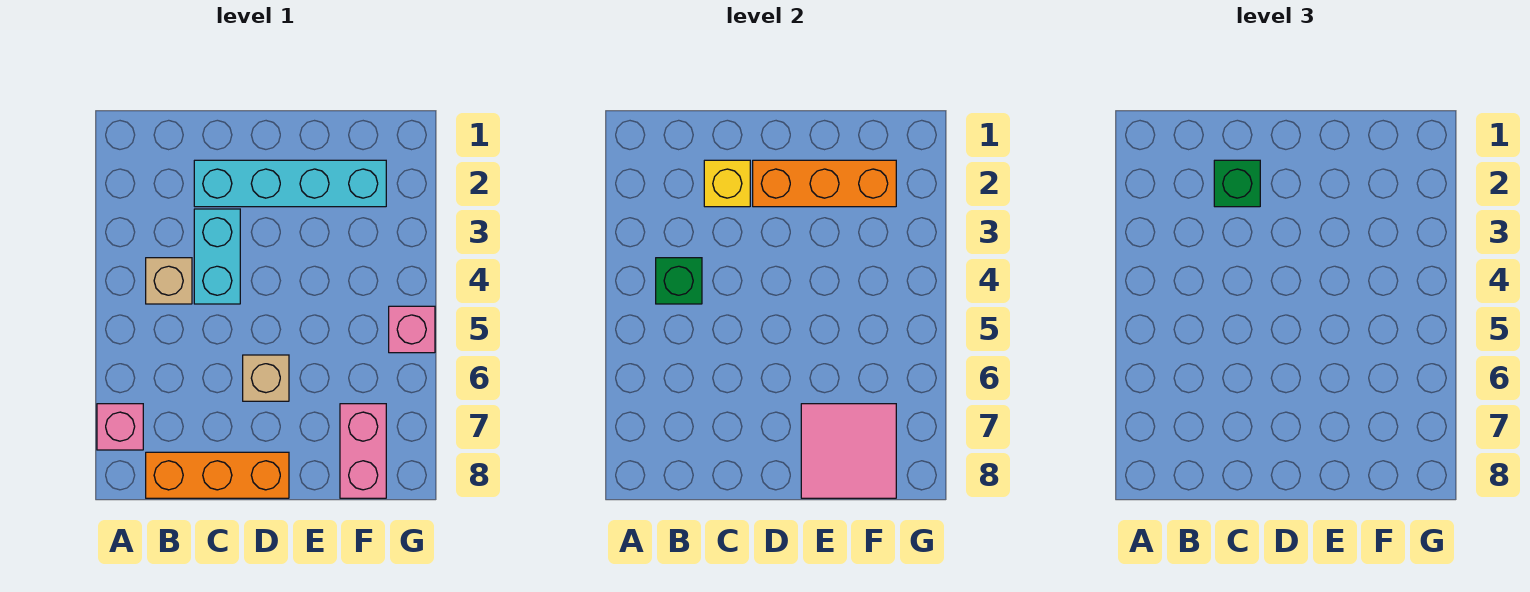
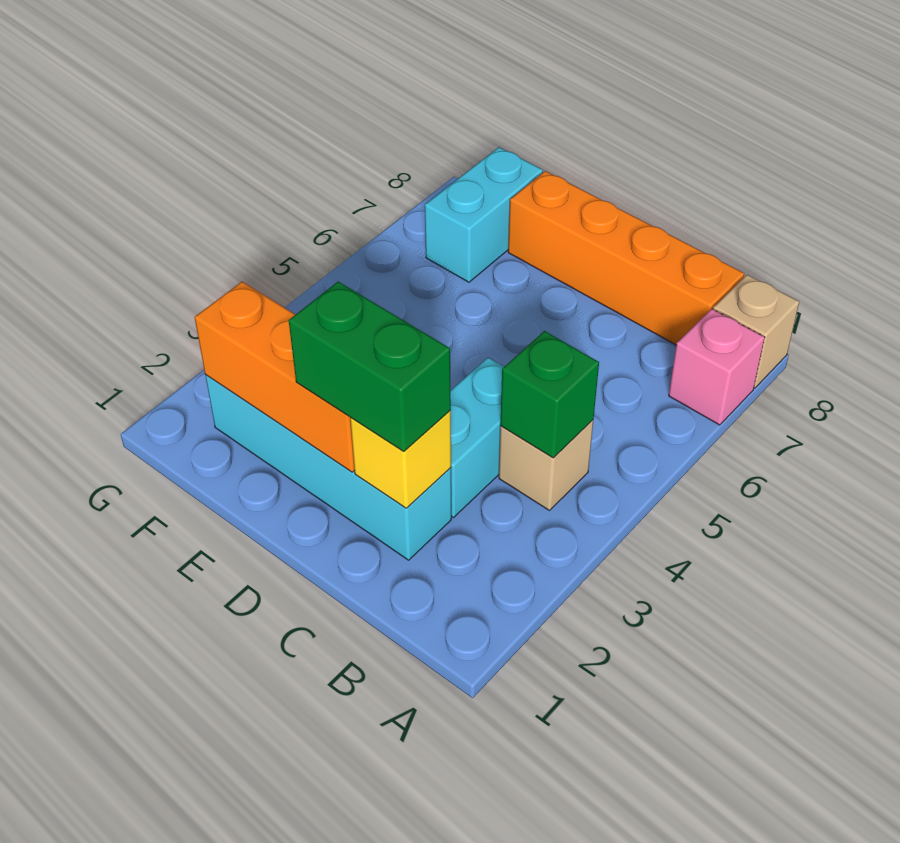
orange 1x3 brick [146,452,289,498] -> orange 1x4 brick [508,171,744,345]
green 1x1 brick [1214,160,1260,207] -> green 1x2 brick [289,282,451,452]
tan 1x1 brick [243,355,289,401] -> tan 1x1 brick moved to [713,275,799,388]
pink 2x2 tile [801,404,896,498] -> none
pink 1x2 brick [340,404,386,498] -> cyan 1x2 brick [425,147,543,282]
pink 1x1 brick [389,306,435,353] -> none

